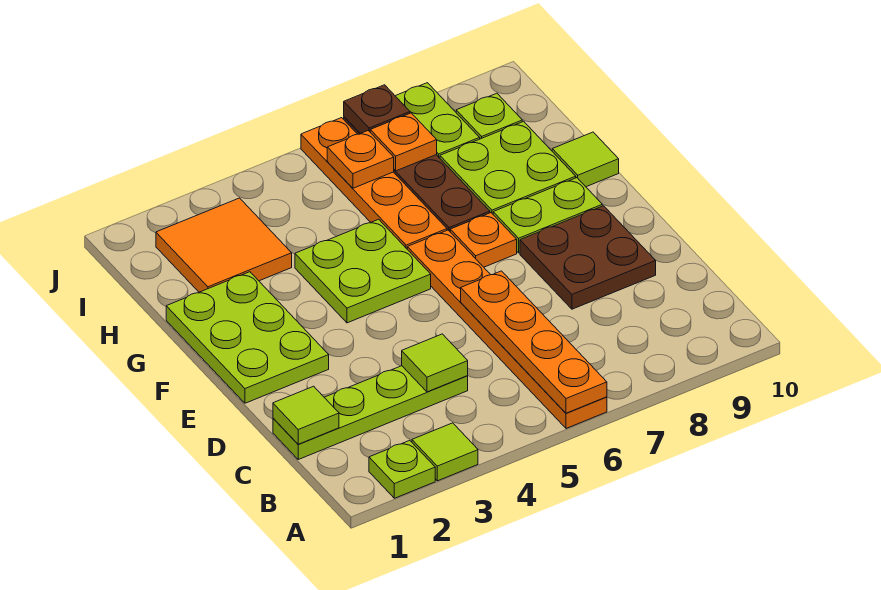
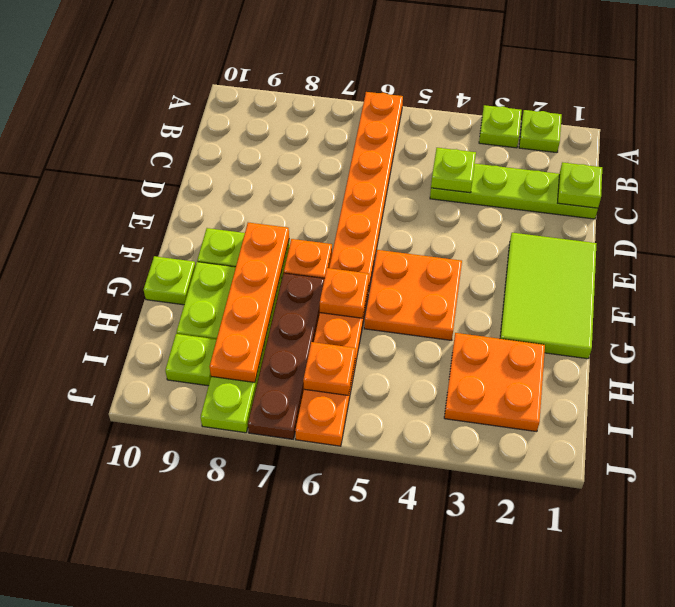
lime 1x1 tile [412,423,478,481] -> lime 1x1 plate [479,105,522,148]
orange 1x4 plate [461,271,607,413] -> orange 1x4 plate moved to [210,223,289,382]
lime 1x1 tile [273,386,339,444] -> lime 1x1 plate [558,162,602,208]
lime 1x1 tile [402,334,468,392] -> lime 1x1 plate [431,148,476,193]
brown 2x2 plate [520,206,656,309] -> none
lime 2x3 plate [166,272,329,403] -> lime 2x3 tile [500,233,597,359]
lime 2x2 plate [295,219,431,323] -> orange 2x2 plate [364,250,462,340]
lime 1x1 tile [552,132,619,187] -> lime 1x1 plate [144,256,195,305]
orange 2x2 tile [156,198,292,292] -> orange 2x2 plate [444,333,545,432]
orange 1x1 plate [370,113,437,171] -> orange 1x1 plate moved to [320,268,369,318]
brown 1x1 plate [344,85,410,134] -> none

